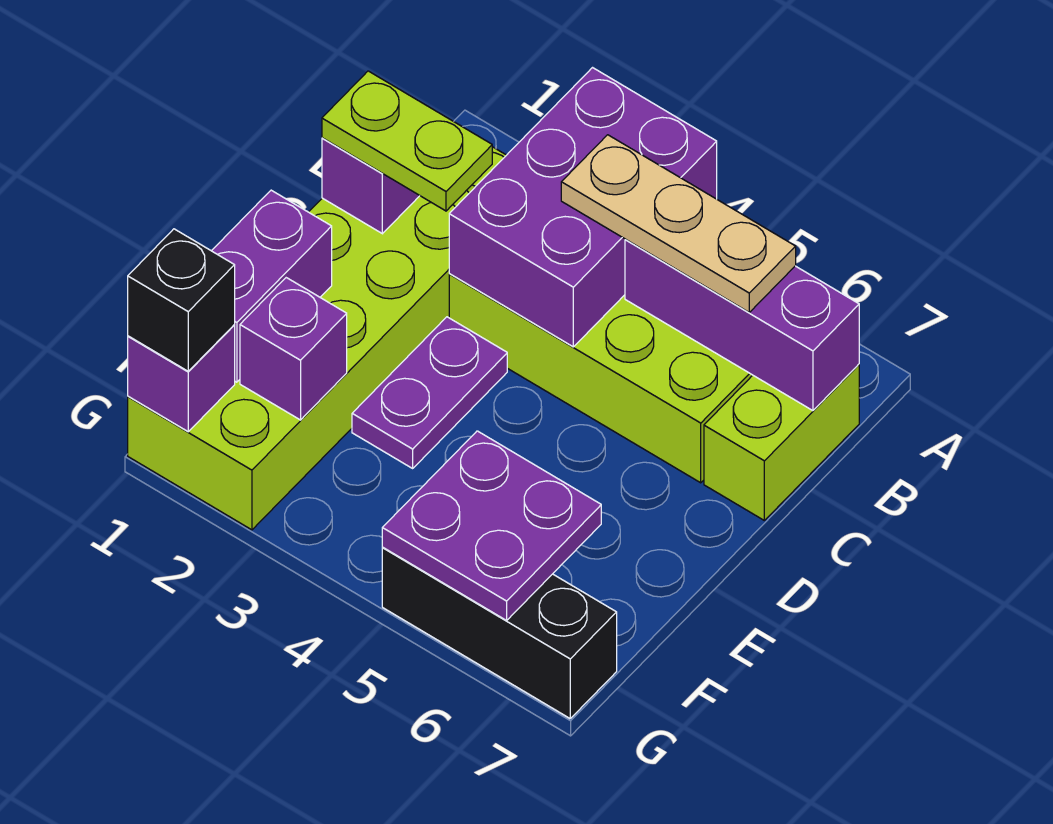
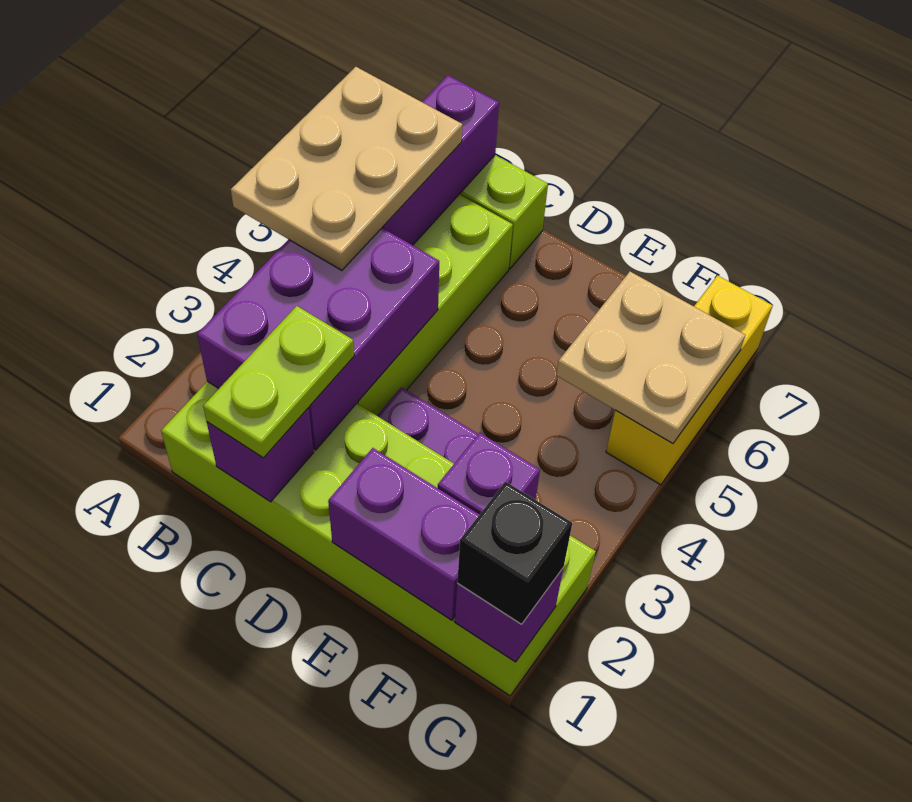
purple 2x3 brick [449,68,717,347] -> purple 2x3 brick turned to [197,228,439,450]
tan 1x3 plate [561,135,796,312] -> tan 2x3 plate [231,67,463,271]
purple 2x2 plate [382,431,601,620] -> tan 2x2 plate [556,272,745,443]
black 1x3 brick [382,548,617,718] -> yellow 1x3 brick [606,276,773,485]

